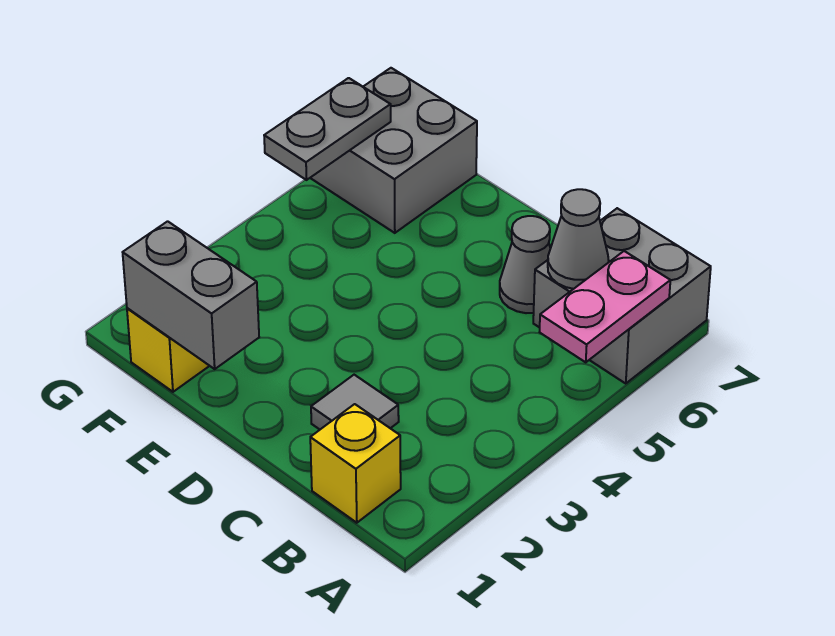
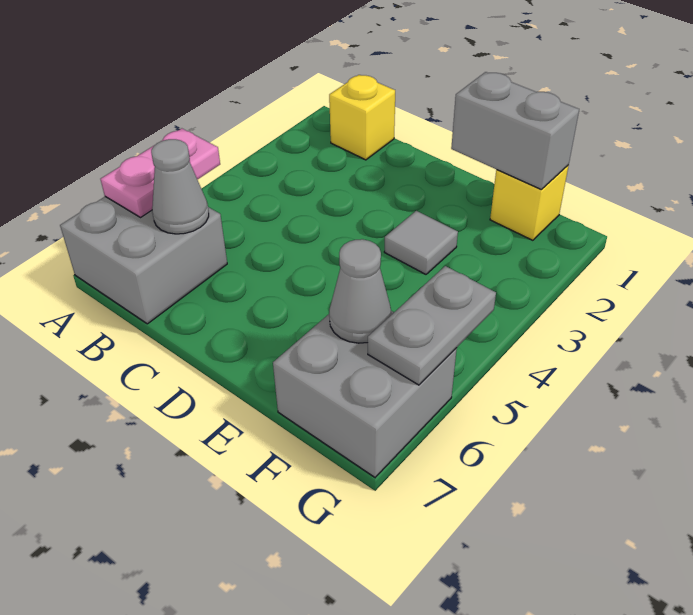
grey 1x1 tile [311,375,399,429] -> grey 1x1 tile moved to [384,211,458,274]
grey 1x1 cone [500,216,550,313] -> grey 1x1 cone moved to [329,239,391,343]

